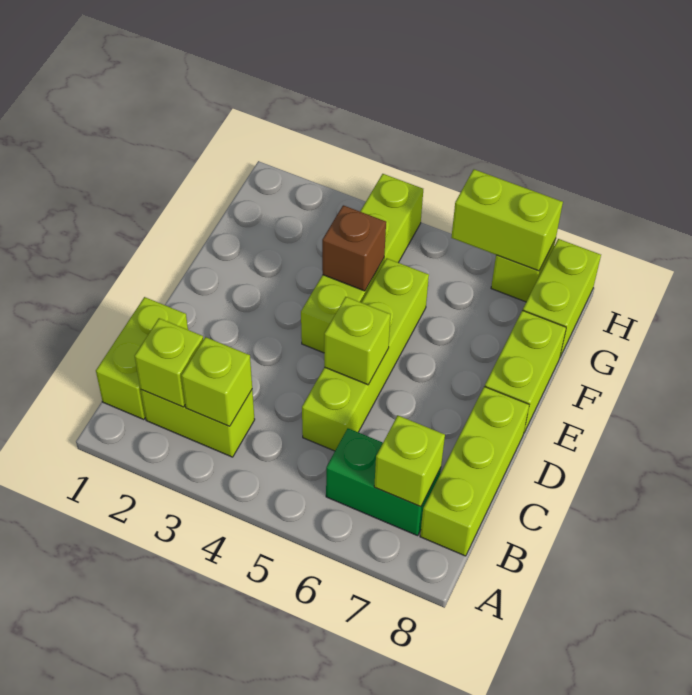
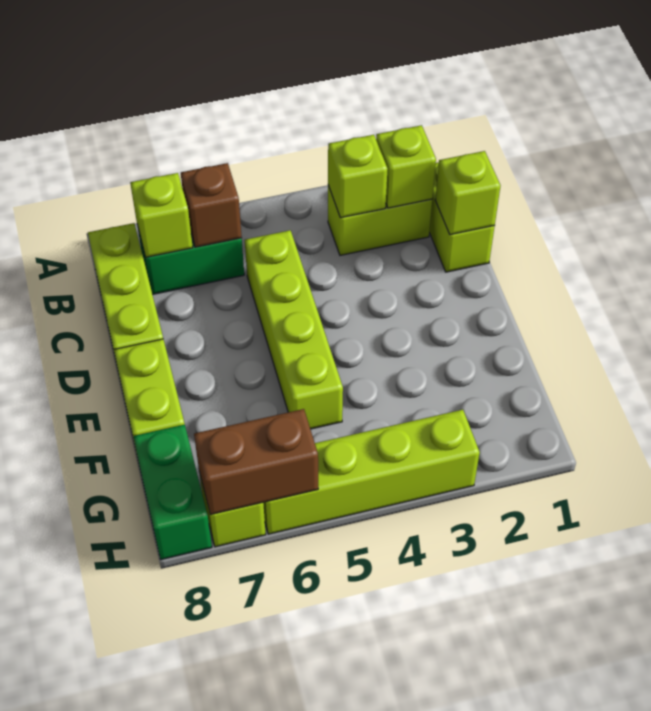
lime 1x1 brick [324,297,391,385] -> lime 1x1 brick moved to [435,151,500,235]
lime 1x4 brick [301,174,423,353] -> lime 1x4 brick turned to [263,410,480,534]
brown 1x1 brick [322,205,386,291] -> brown 1x1 brick moved to [181,163,242,247]
lime 1x2 brick [523,239,601,357] -> green 1x2 brick [133,425,212,560]
lime 1x2 brick [451,169,563,271] -> brown 1x2 brick [194,409,318,515]

